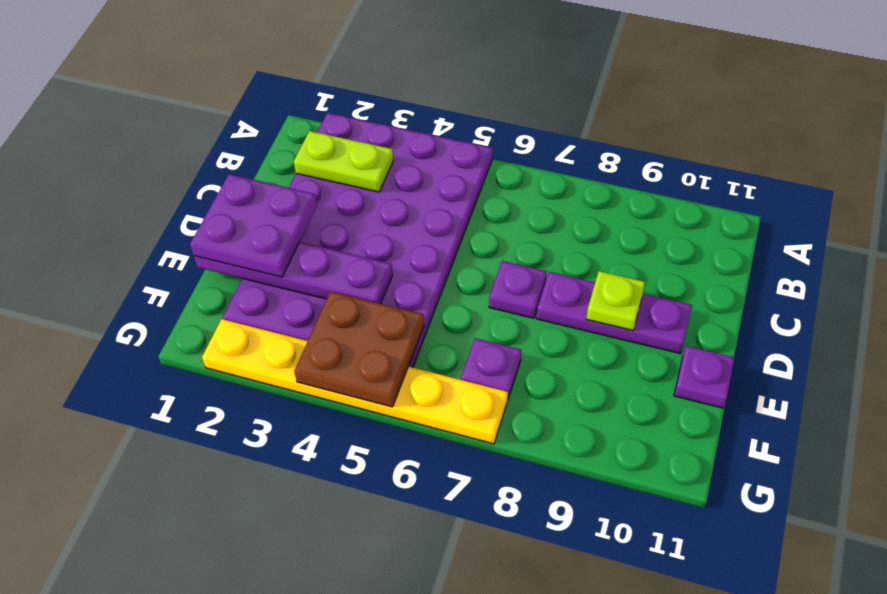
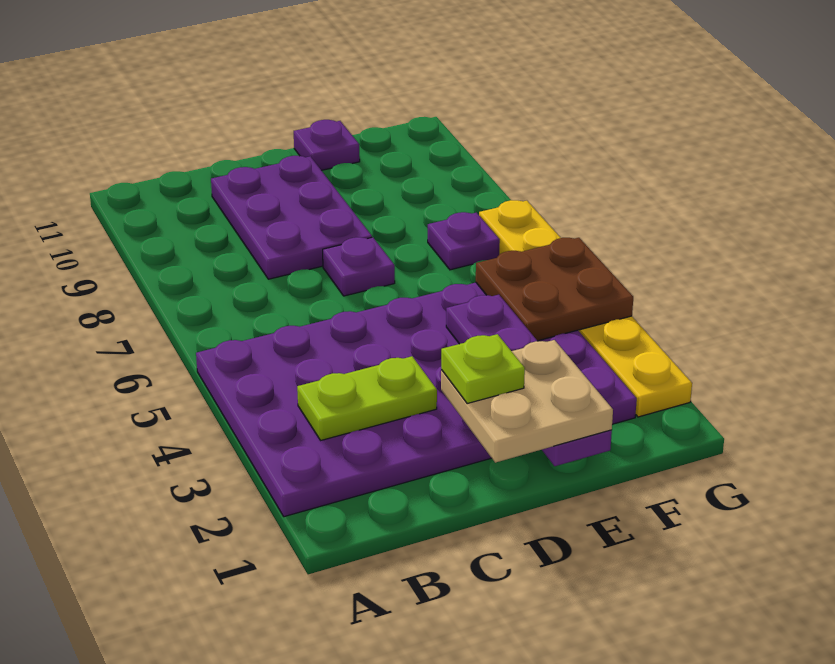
lime 1x2 plate [294,131,393,192] -> lime 1x2 plate turned to [297,356,437,440]
purple 2x2 plate [190,174,317,277] -> tan 2x2 plate [441,340,613,463]
purple 1x3 plate [536,272,692,354] -> purple 2x3 plate [211,156,372,279]
lime 1x1 plate [586,271,645,331] -> lime 1x1 plate moved to [441,334,525,403]

